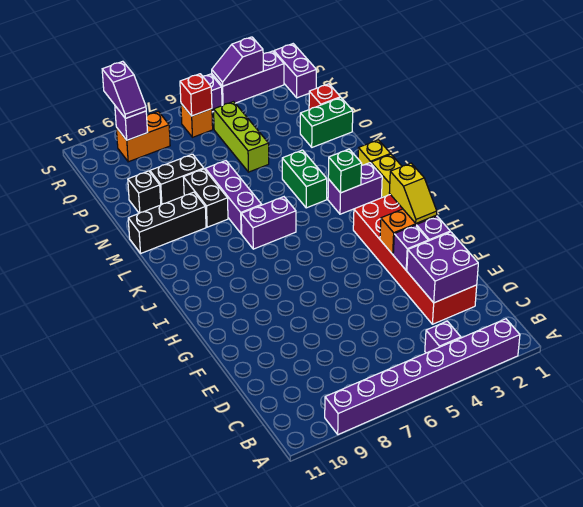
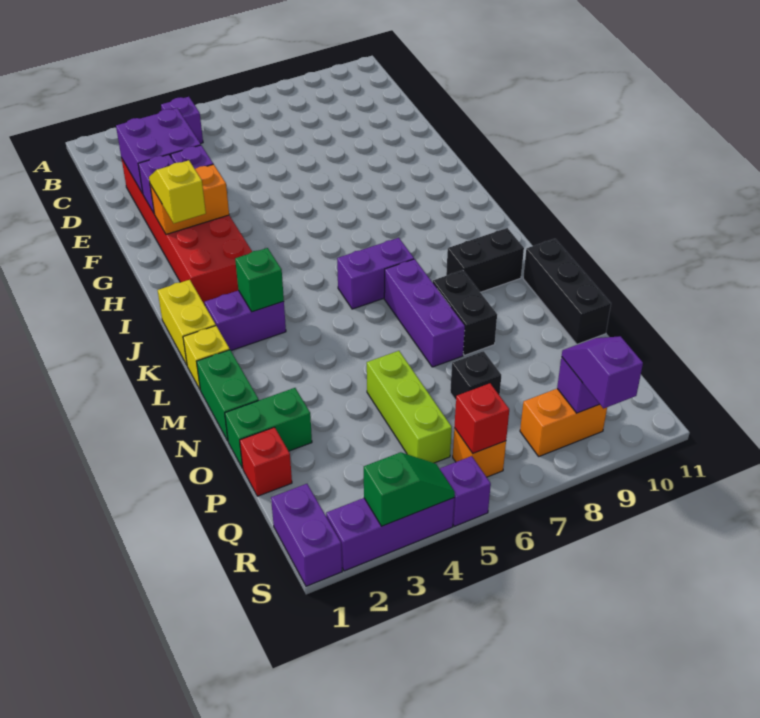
purple 1x8 brick [325,319,520,435] -> none
green 1x2 brick [282,150,327,208] -> green 1x2 brick moved to [196,350,259,441]
black 1x3 brick [128,192,206,253] -> black 1x3 brick turned to [523,239,611,344]
black 1x2 brick [150,154,204,205] -> black 1x2 brick moved to [446,228,524,292]
black 1x1 brick [128,171,161,213] -> black 1x1 brick moved to [450,351,501,400]
purple 1x2 slope [212,37,263,86] -> green 1x2 slope [364,452,455,526]

